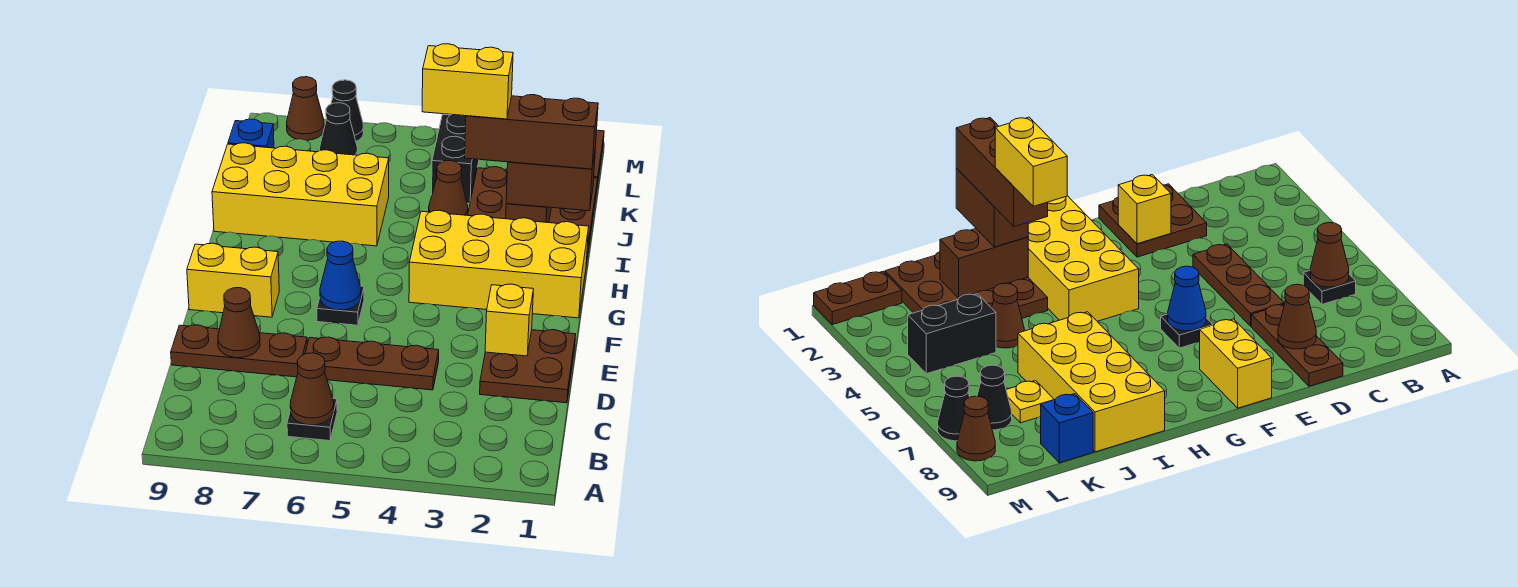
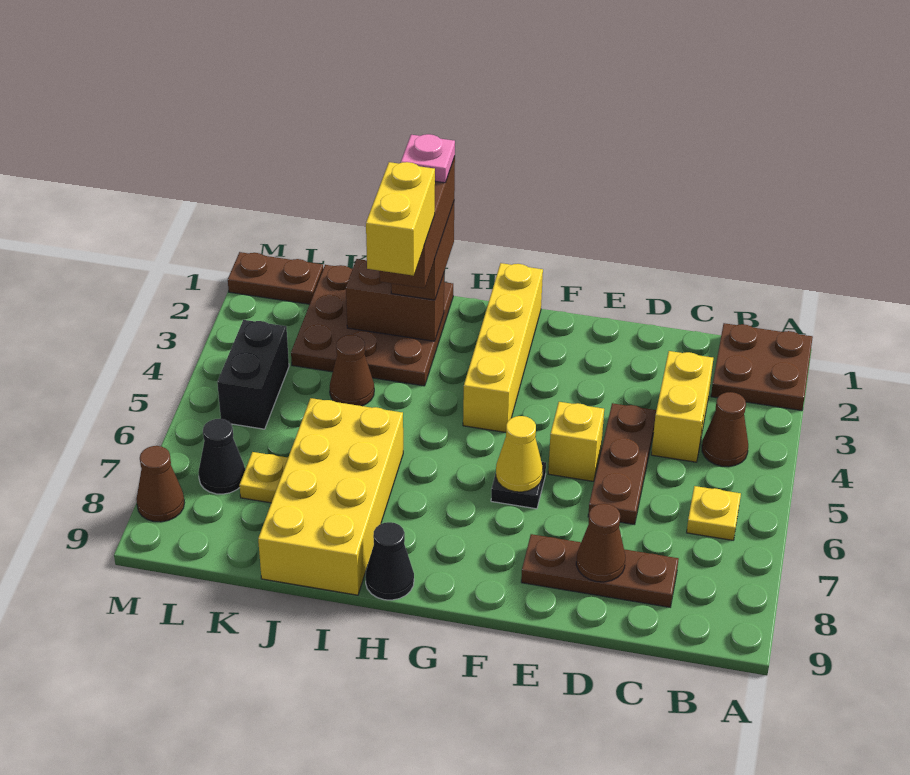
black 1x1 plate [287,399,337,441] -> yellow 1x1 plate [687,486,741,540]
brown 1x1 cone [290,353,334,425] -> brown 1x1 cone moved to [702,392,748,467]
brown 2x2 plate [480,330,576,403] -> brown 2x2 plate moved to [711,323,813,411]
brown 1x3 plate [171,325,307,377] -> brown 1x3 plate turned to [521,534,679,607]
yellow 1x1 brick [485,284,534,356] -> yellow 1x1 brick moved to [548,402,604,481]
blue 1x1 cone [320,241,361,310] -> yellow 1x1 cone [496,416,543,492]
yellow 1x2 brick [187,243,279,317] -> yellow 1x2 brick moved to [651,351,713,462]
yellow 2x4 brick [409,210,589,318] -> yellow 1x4 brick [463,263,543,432]
none -> pink 1x1 plate [401,134,455,183]
black 1x2 brick [432,114,479,203] -> black 1x2 brick turned to [217,320,289,429]
blue 1x1 brick [228,119,274,148] -> none
black 1x1 cone [331,80,363,141] -> black 1x1 cone moved to [365,522,414,600]

